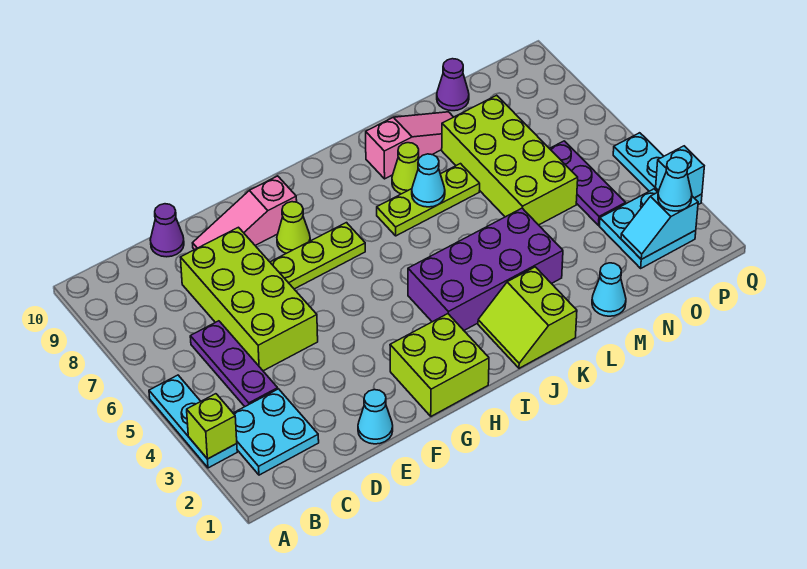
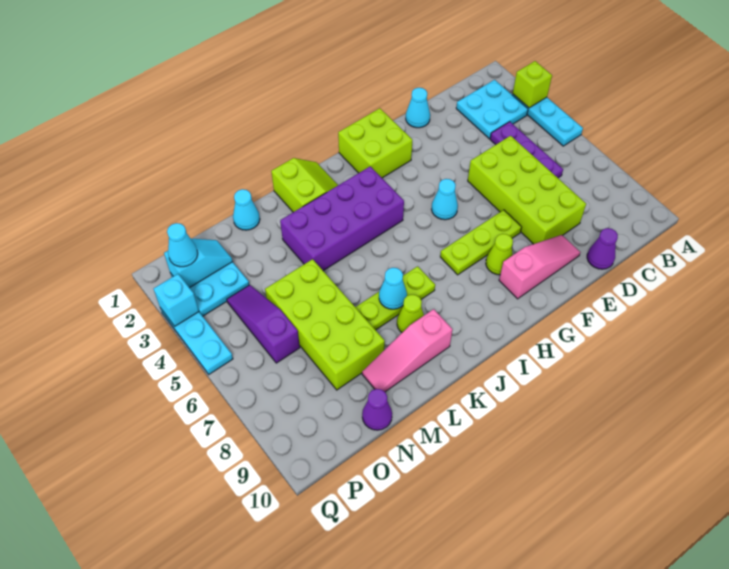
none -> cyan 1x1 cone [431,179,458,220]
purple 1x3 plate [549,141,625,225] -> purple 1x3 slope [227,285,300,363]

